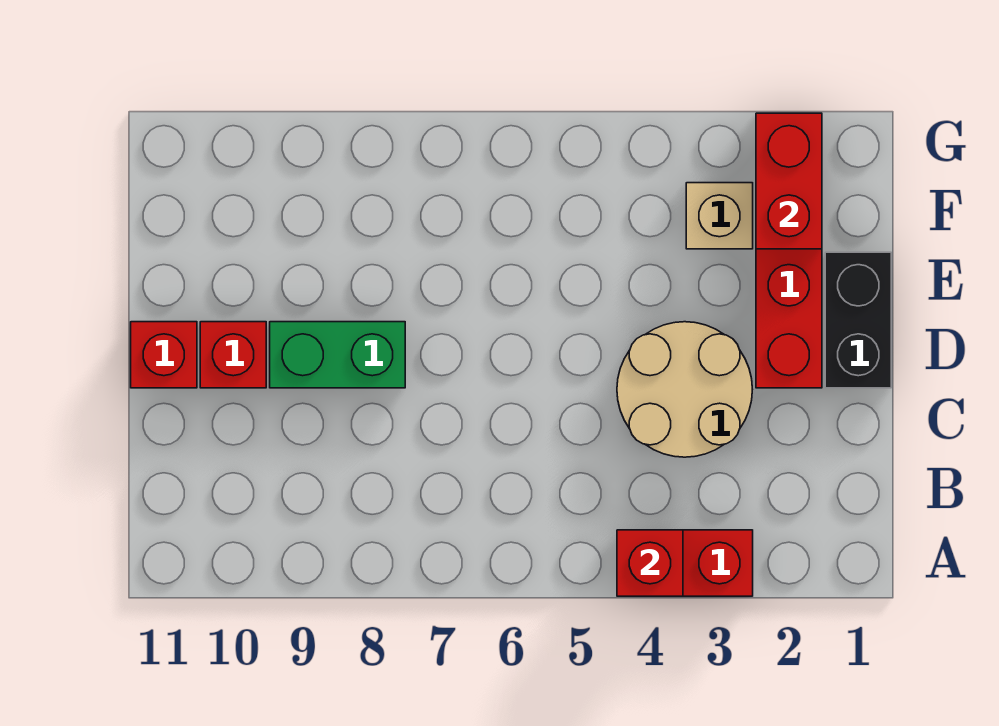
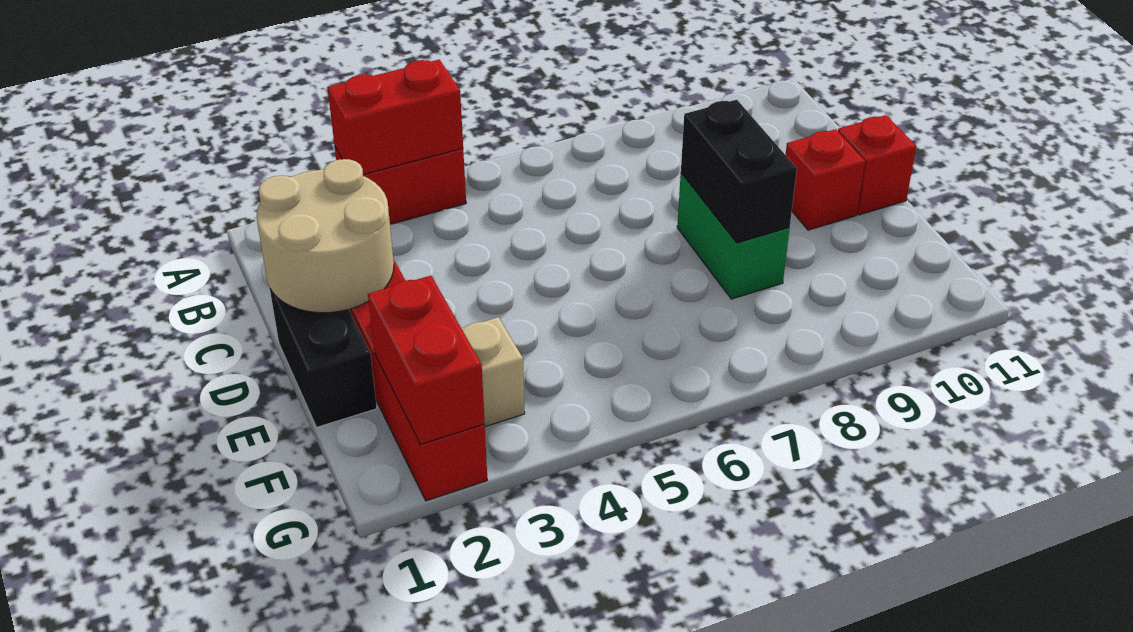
red 1x1 brick [617,530,683,596] -> red 1x2 brick [327,59,463,175]
tan 2x2 round brick [617,322,752,457] -> tan 2x2 round brick moved to [257,159,394,313]
green 1x2 brick [270,322,405,388] -> green 1x2 brick turned to [677,173,790,299]
none -> black 1x2 brick [681,100,797,243]

